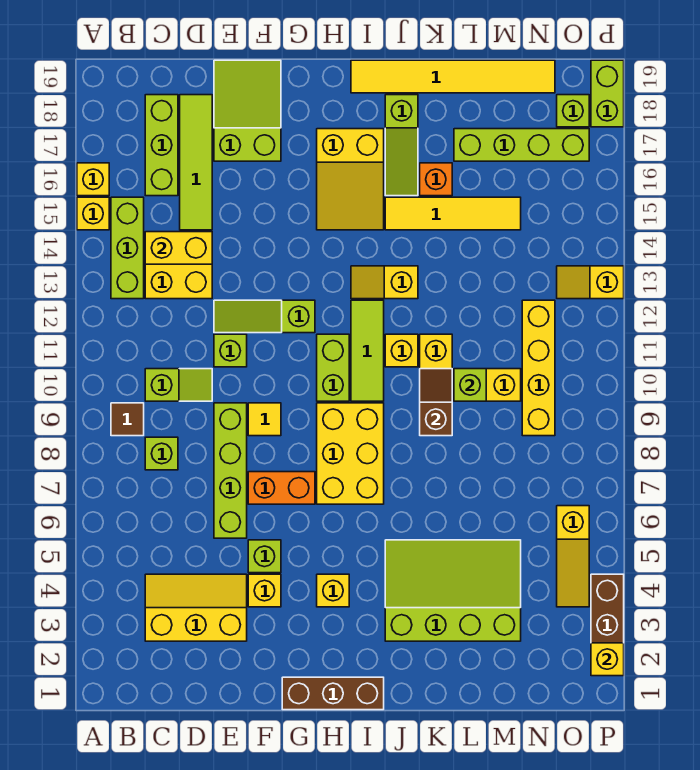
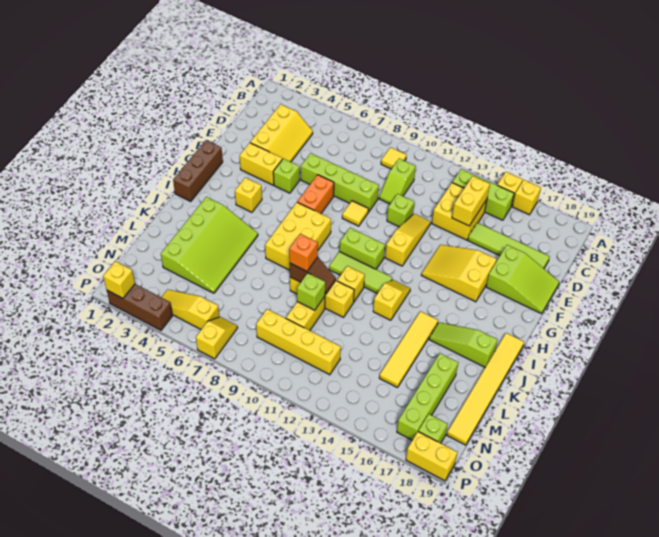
brown 1x1 tile [111,403,144,436] -> yellow 1x1 tile [381,147,406,169]
lime 1x1 brick [145,437,178,470] -> none
lime 1x3 brick [145,95,178,196] -> none
lime 1x3 slope [214,300,315,333] -> yellow 1x3 slope [385,214,431,266]
yellow 1x1 brick [248,574,281,607] -> yellow 1x2 brick [240,143,282,185]
yellow 2x3 brick [317,403,384,504] -> yellow 2x3 brick turned to [265,202,331,270]
yellow 2x3 slope [317,129,384,230] -> yellow 2x3 slope moved to [421,245,497,302]
orange 1x1 brick [420,163,452,196] -> orange 1x1 brick moved to [289,234,318,271]
yellow 1x2 slope [557,266,624,299] -> yellow 1x2 slope moved to [196,317,238,359]
lime 1x2 brick [591,60,624,127] -> yellow 1x2 brick [406,432,457,481]

